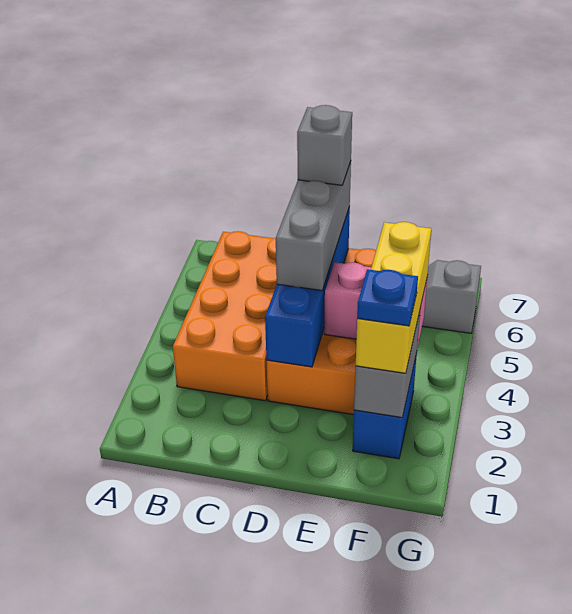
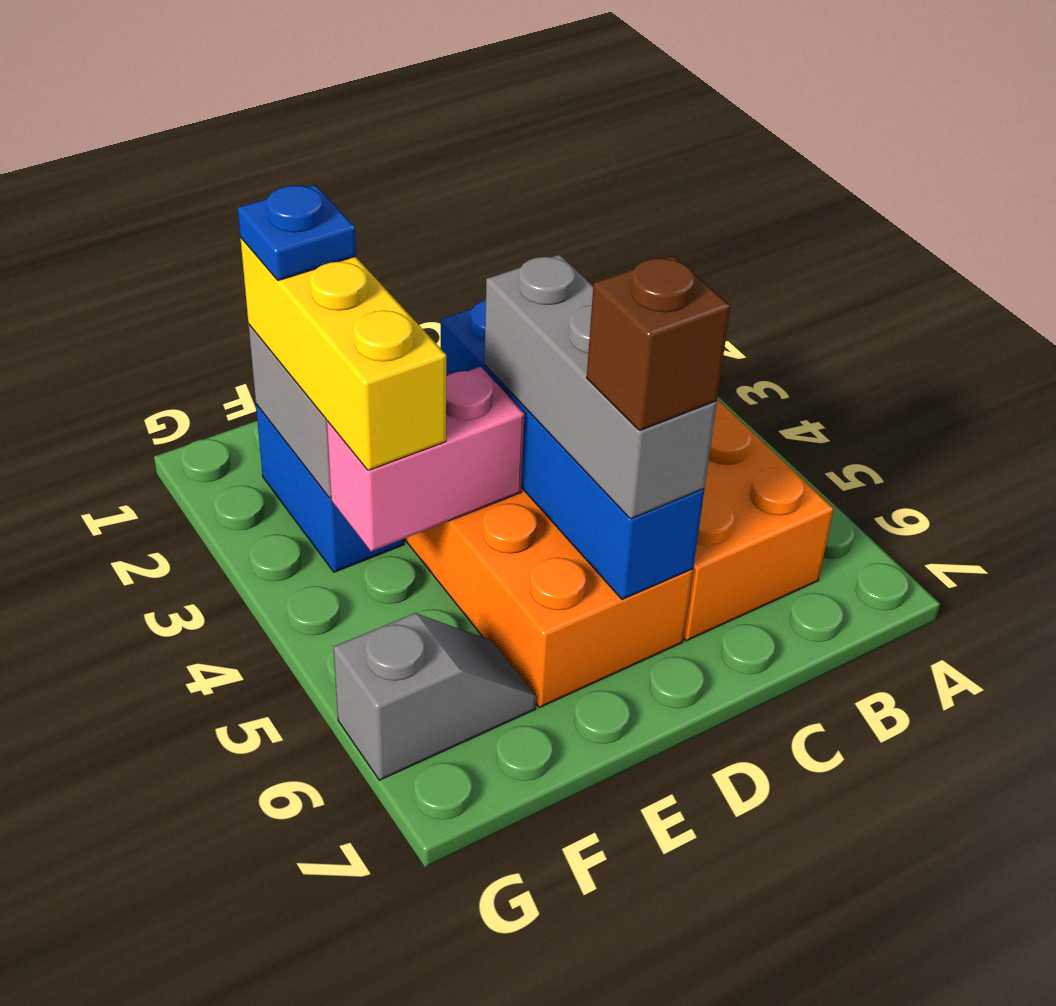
grey 1x1 brick [297,105,352,185] -> brown 1x1 brick [587,256,730,431]

